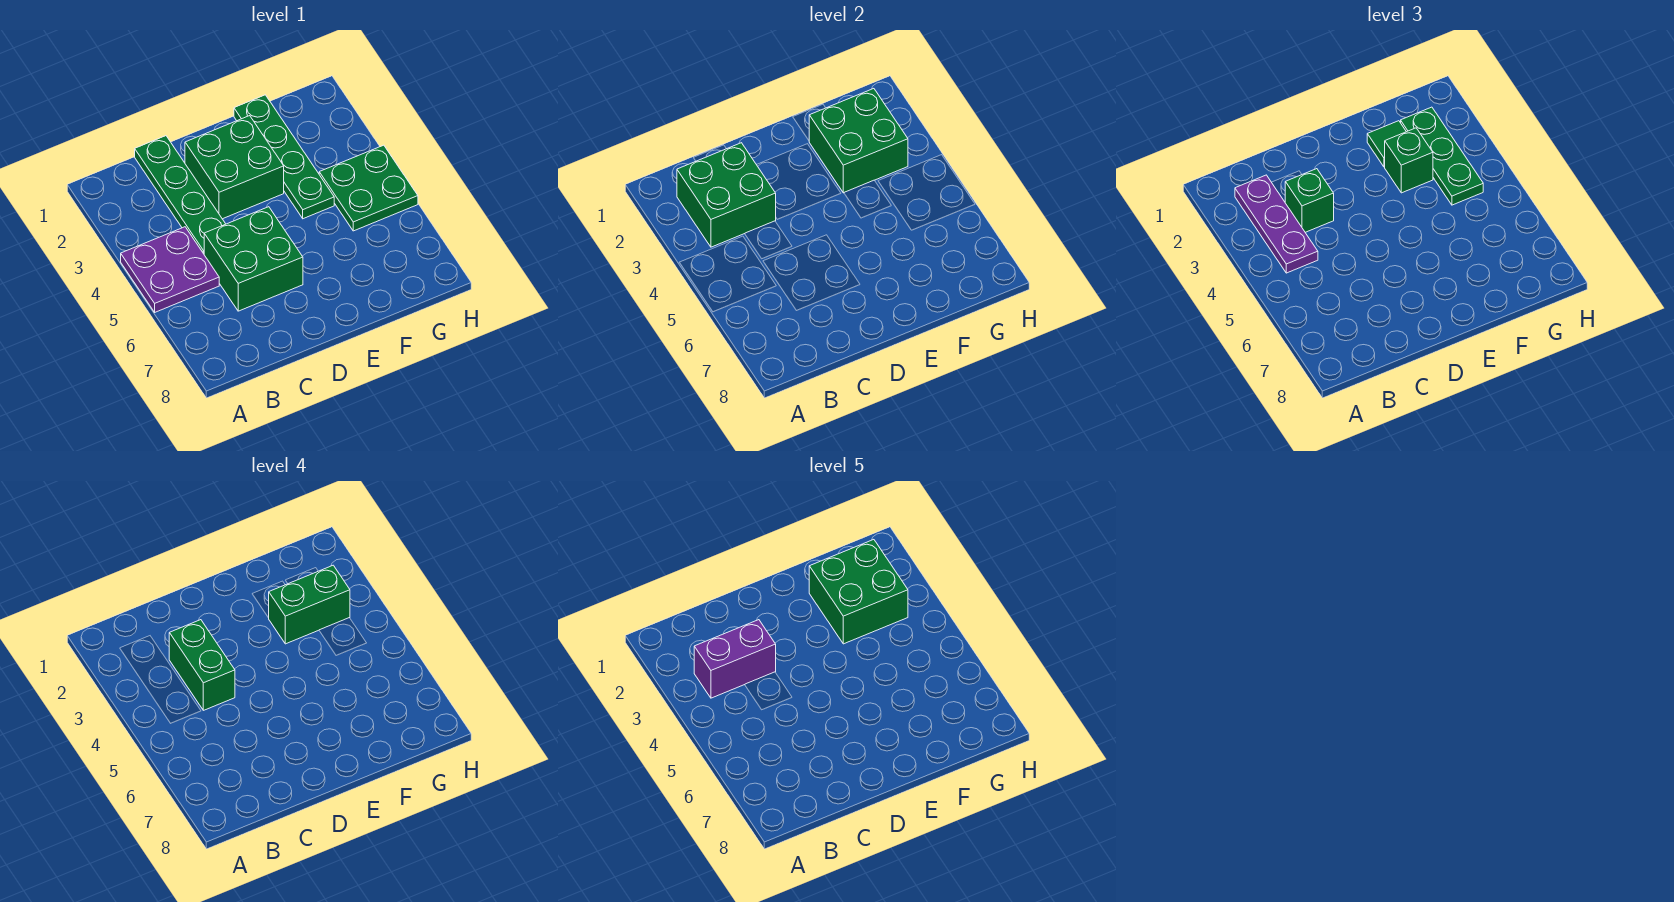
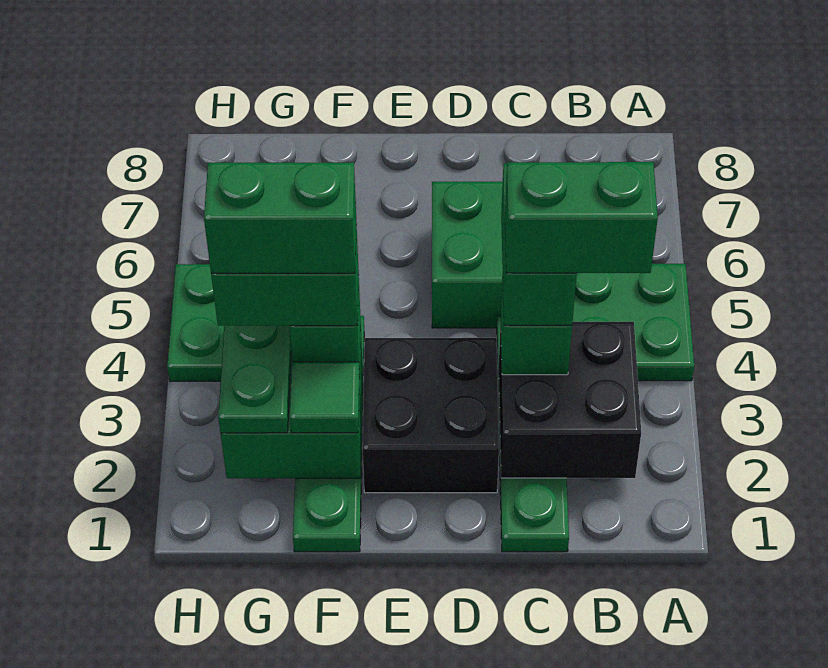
purple 2x2 plate [121,227,219,312] -> green 2x2 plate [573,264,694,381]
green 2x2 brick [677,143,776,247] -> black 2x2 brick [499,322,641,478]
purple 1x3 plate [1235,175,1318,273] -> none
purple 1x2 brick [694,620,776,698] -> green 1x2 brick [505,162,658,273]
green 2x2 brick [185,116,284,219] -> black 2x2 brick [362,338,499,493]
green 2x2 brick [809,540,908,644] -> green 1x2 brick [204,163,356,273]

